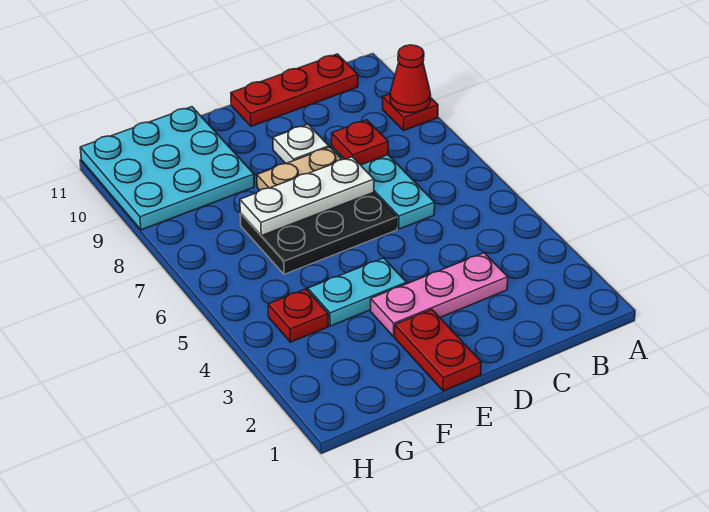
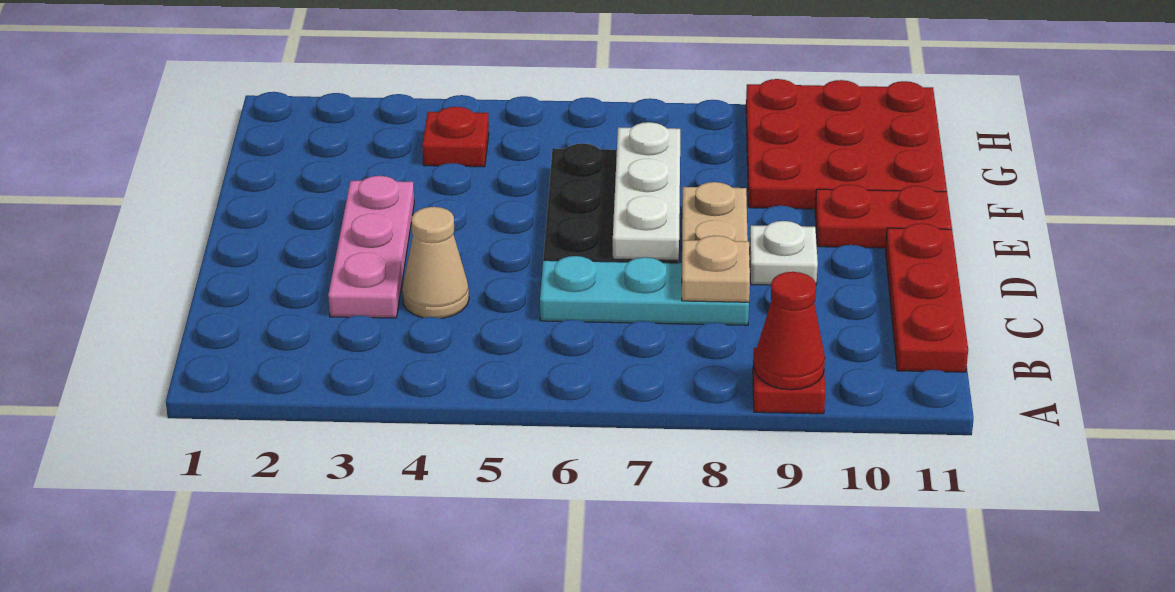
none -> tan 1x1 cone [402,207,469,318]
red 1x1 plate [332,120,388,165] -> tan 1x1 plate [682,236,750,302]
red 1x2 plate [395,310,481,391] -> red 1x2 plate moved to [815,184,952,248]
cyan 1x2 plate [308,258,407,326] -> none
cyan 3x3 plate [80,107,254,230] -> red 3x3 plate [746,79,947,209]

